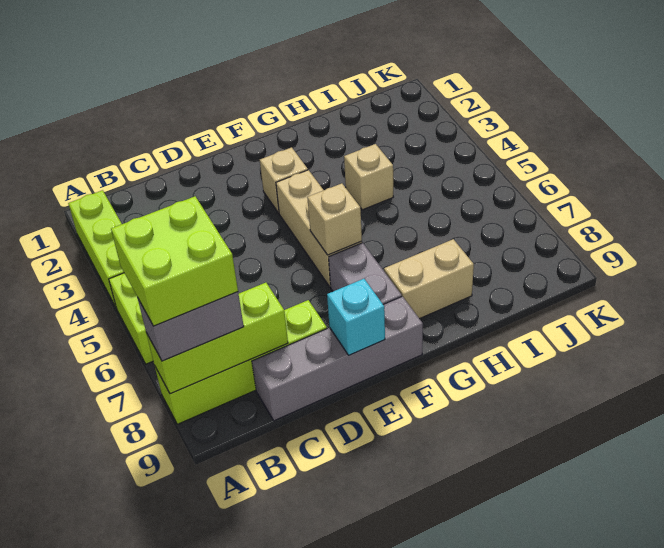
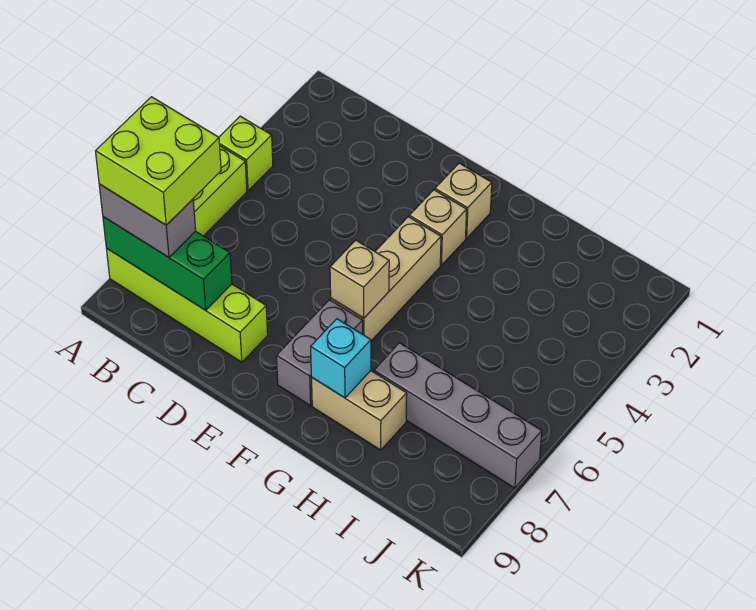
lime 1x3 brick [68,190,124,309] -> lime 1x1 brick [219,116,273,191]
lime 1x3 brick [146,283,288,394] -> green 1x3 brick [103,217,232,310]
grey 1x4 brick [252,296,423,421] -> grey 1x4 brick moved to [374,343,542,488]
cyan 1x1 brick [327,279,385,355] -> cyan 1x1 brick moved to [311,319,371,398]
tan 1x1 brick [344,144,393,210] -> tan 1x1 brick moved to [435,163,492,238]

